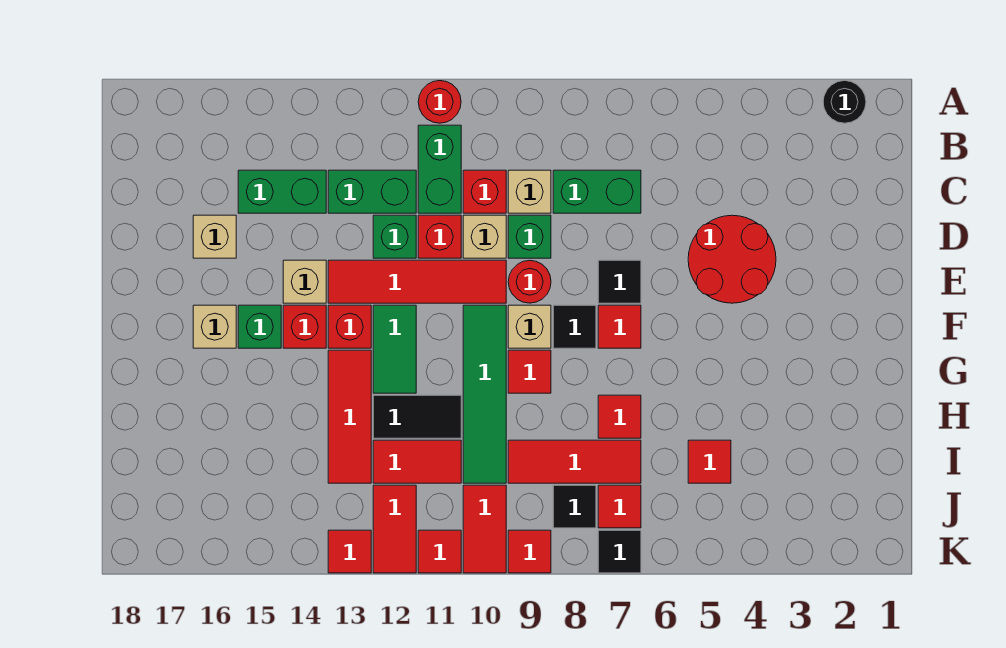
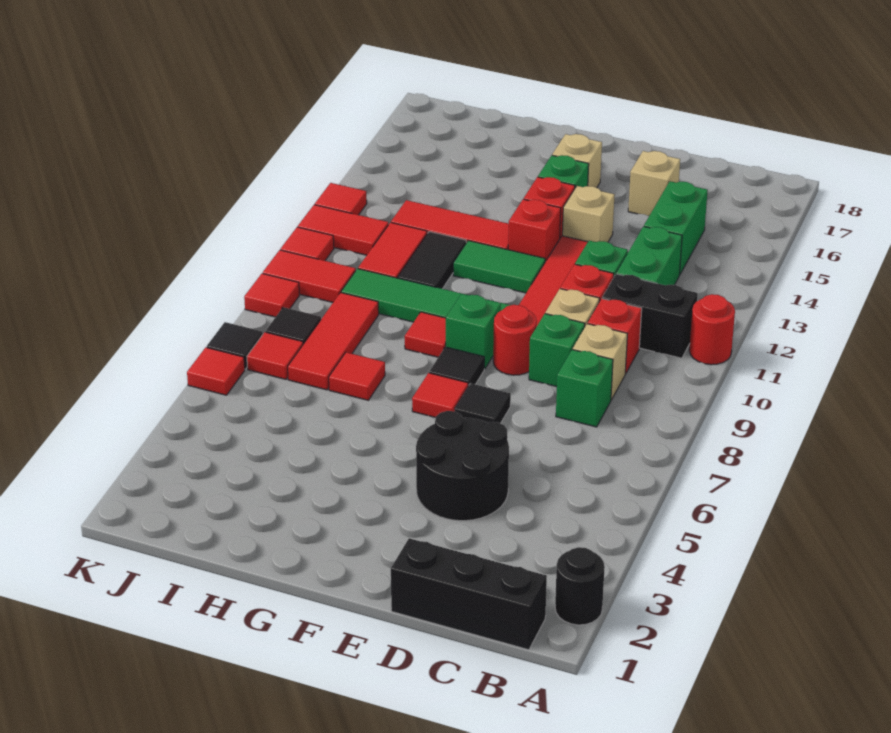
none -> black 1x3 brick [391,538,547,650]
green 1x2 brick [418,125,461,213] -> black 1x2 brick [602,274,698,358]
green 1x2 brick [553,170,641,213] -> green 1x1 brick [556,350,613,427]
red 2x2 round brick [688,215,776,303] -> black 2x2 round brick [416,411,509,521]
tan 1x1 brick [508,305,551,348] -> green 1x1 brick [446,294,501,369]
red 1x1 tile [688,440,731,483] -> red 1x1 tile moved to [187,347,245,395]

